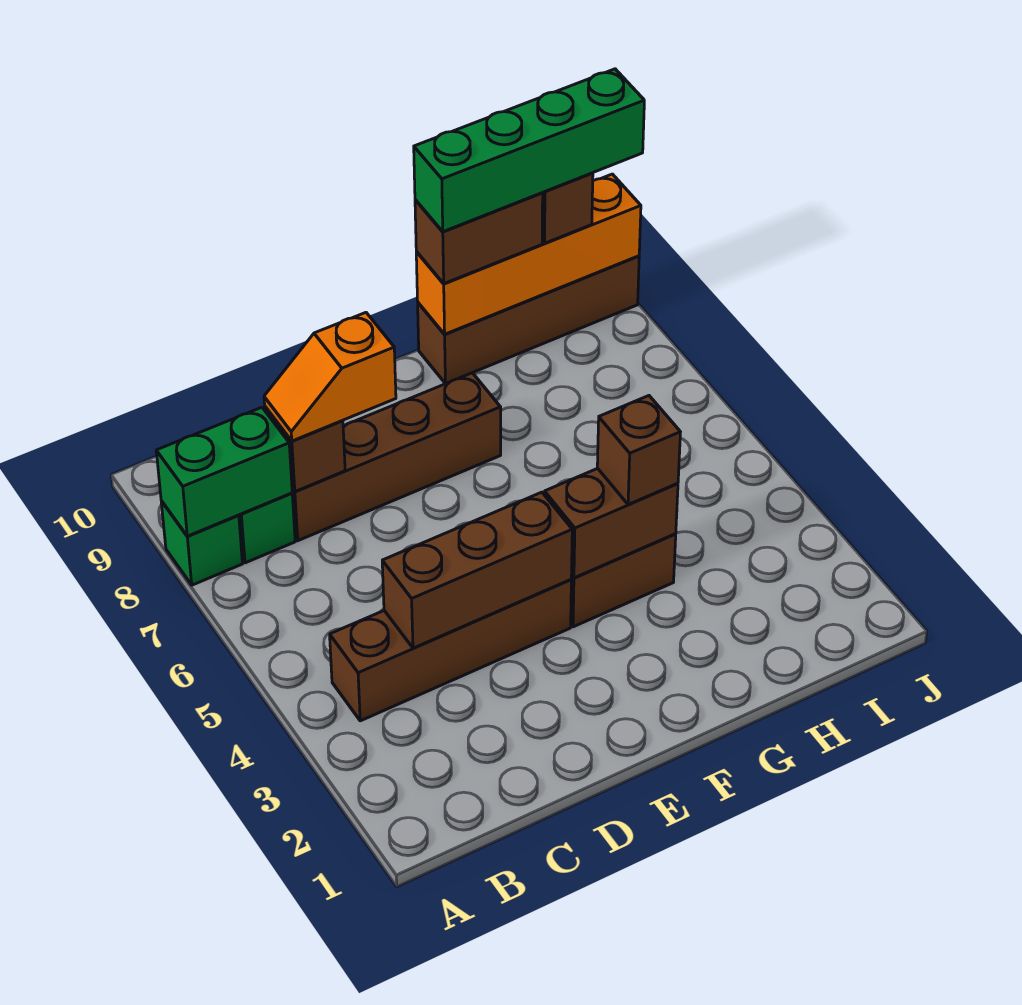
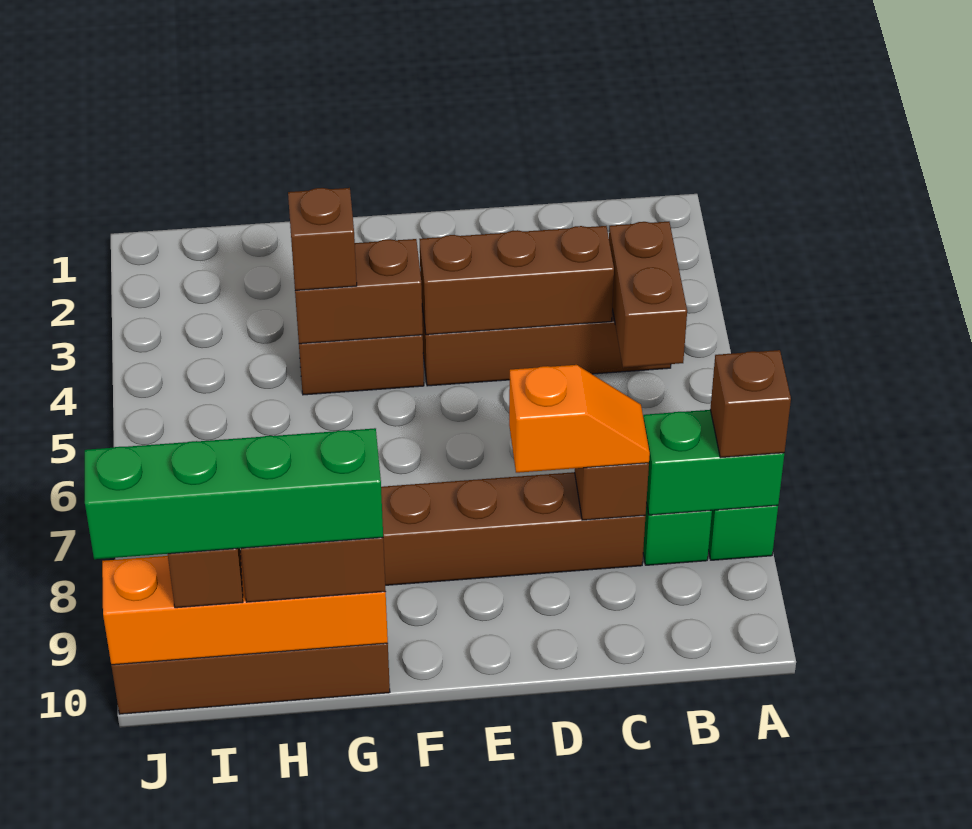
none -> brown 1x1 brick [710,350,791,458]
none -> brown 1x2 brick [609,222,687,368]

